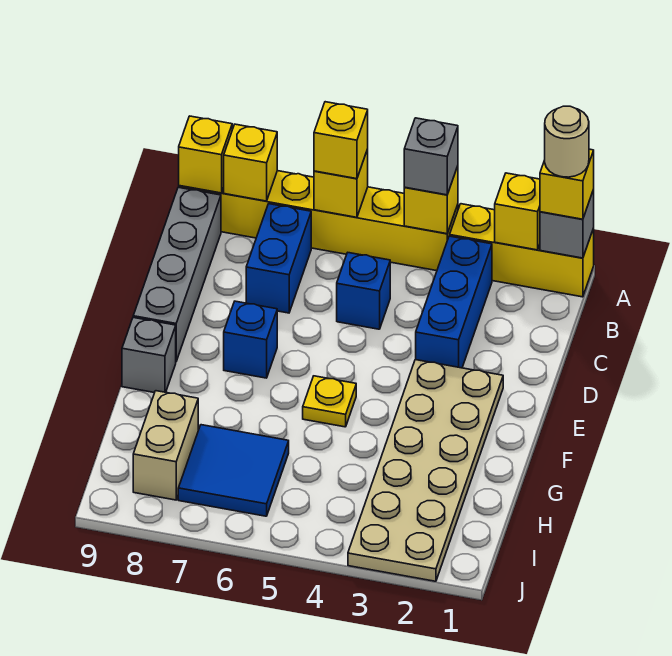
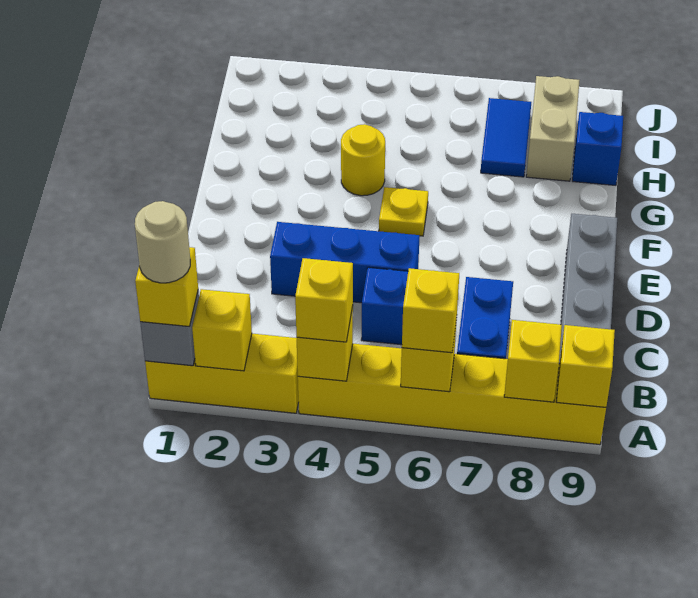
grey 1x1 brick [404,118,458,195] -> yellow 1x1 brick [295,258,353,342]
blue 1x3 brick [416,236,492,368] -> blue 1x3 brick turned to [270,222,420,303]
tan 2x6 plate [348,360,503,581] -> none
blue 1x1 brick [224,301,277,378] -> blue 1x1 brick moved to [572,112,623,185]
grey 1x1 brick [122,318,176,393] -> none
none -> yellow 1x1 round brick [341,124,385,196]
blue 2x2 tile [178,425,289,516] -> blue 1x2 tile [481,98,531,177]

